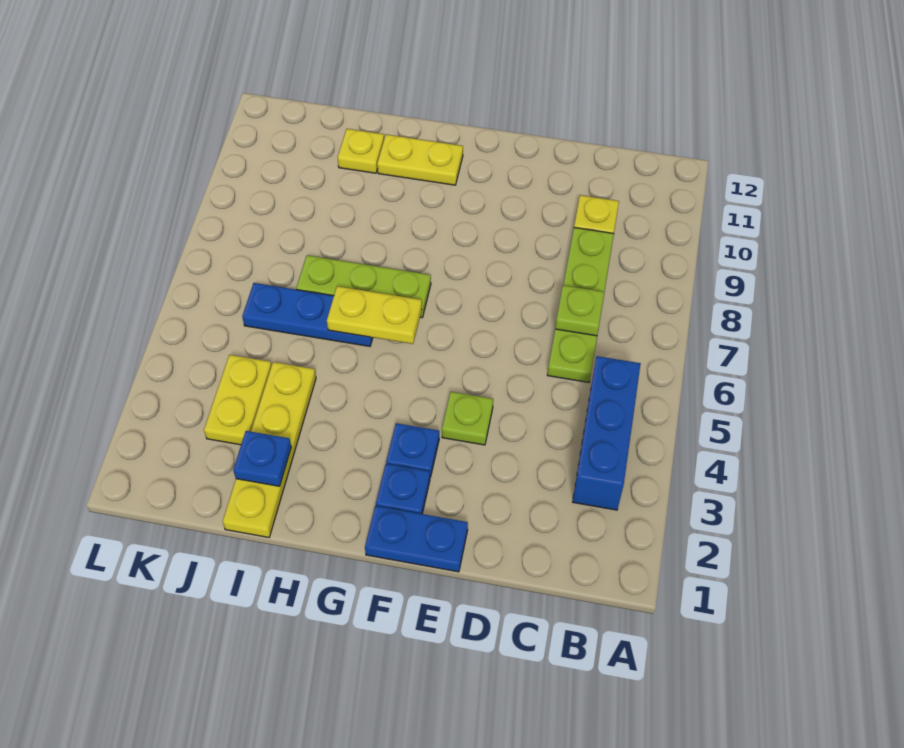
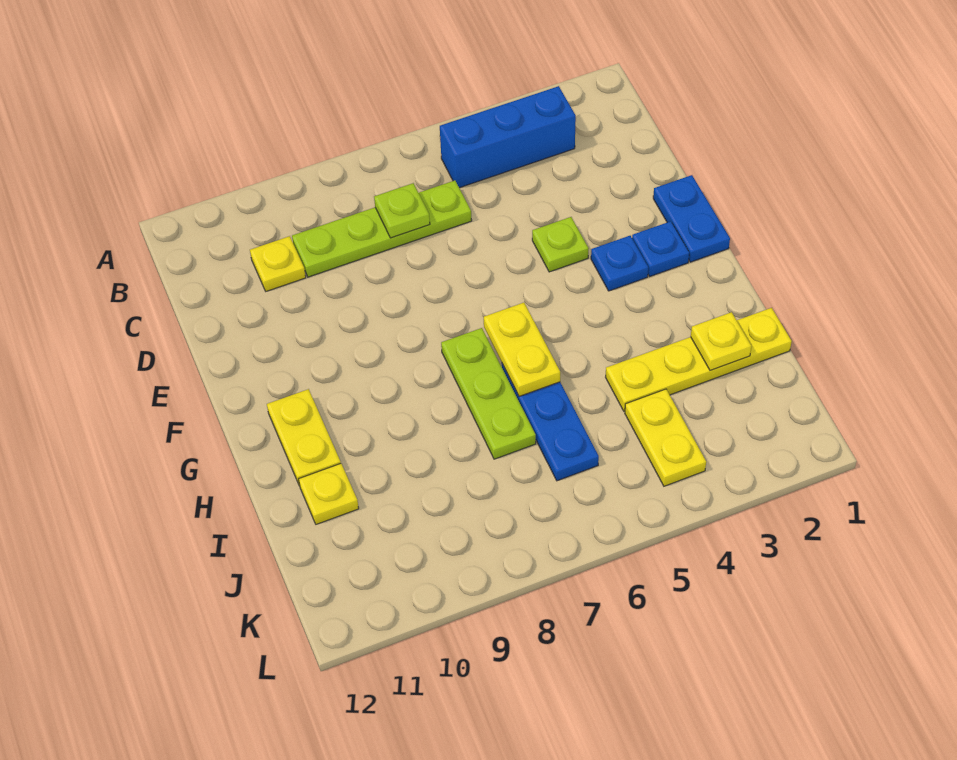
blue 1x1 plate [233,431,291,486] -> yellow 1x1 plate [691,312,751,370]
yellow 1x2 plate [204,355,272,445] -> yellow 1x2 plate turned to [625,389,706,486]

